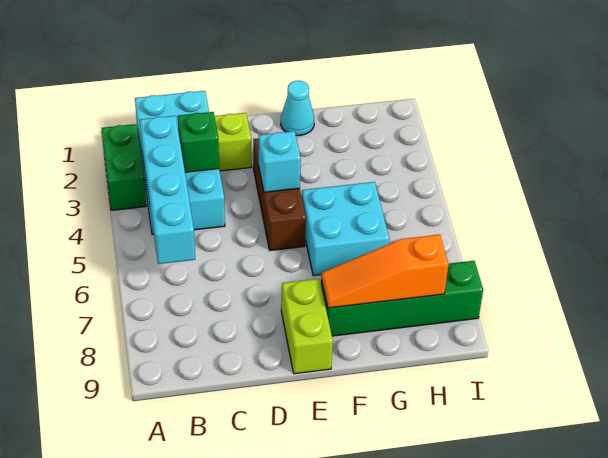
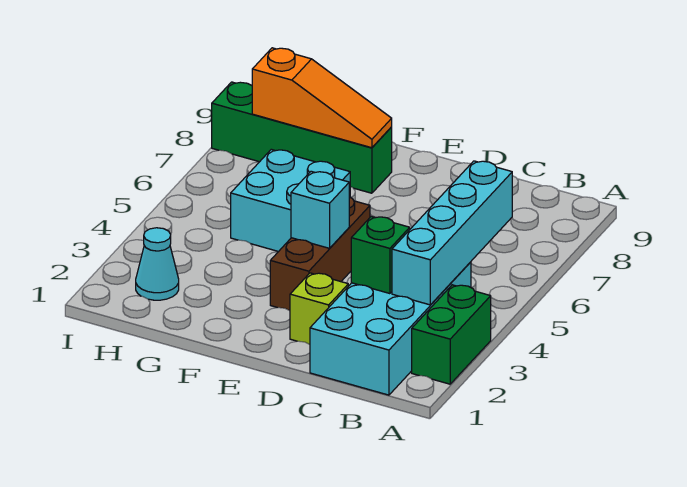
lime 1x2 brick [281,279,333,374] -> none
cyan 1x1 cone [281,81,314,136] -> cyan 1x1 cone moved to [136,228,179,300]

